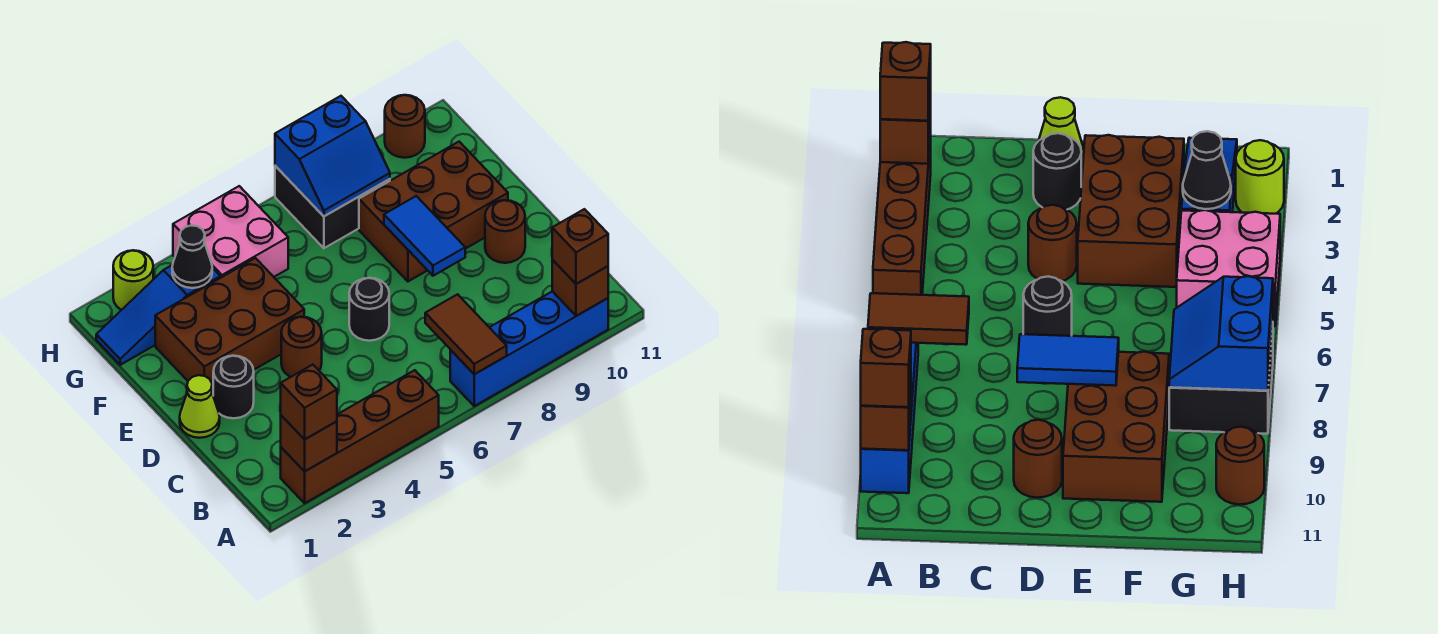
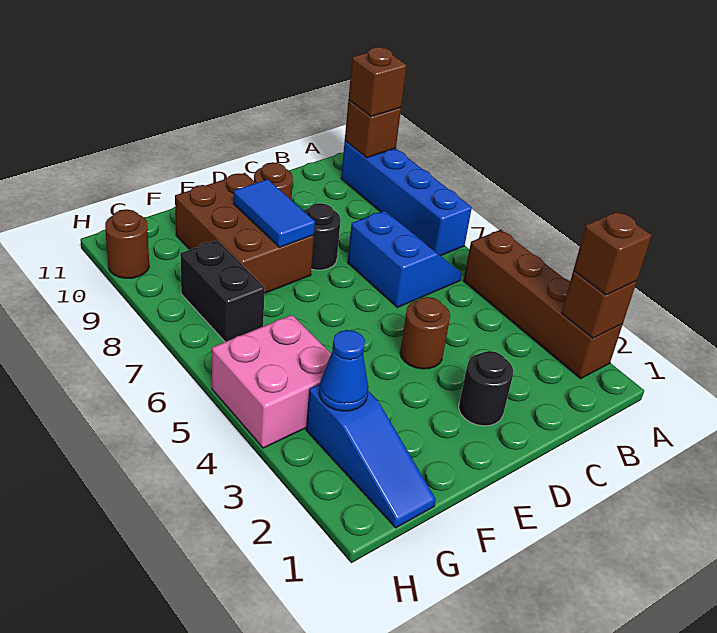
brown 1x2 tile [425,294,507,374] -> none
lime 1x1 cone [180,375,220,438] -> none
black 1x1 round brick [349,278,389,341] -> black 1x1 round brick moved to [304,203,341,270]
blue 1x2 tile [384,196,465,276] -> blue 1x2 tile turned to [233,179,315,247]
brown 2x3 brick [155,258,304,394] -> none
black 1x1 cone [172,226,212,288] -> blue 1x1 cone [319,330,368,411]
black 2x2 brick [275,166,390,248] -> black 1x2 brick [180,240,265,342]
blue 2x2 slope [275,96,390,216] -> blue 2x2 slope moved to [347,211,462,308]
lime 1x1 round brick [113,250,153,310] -> none

